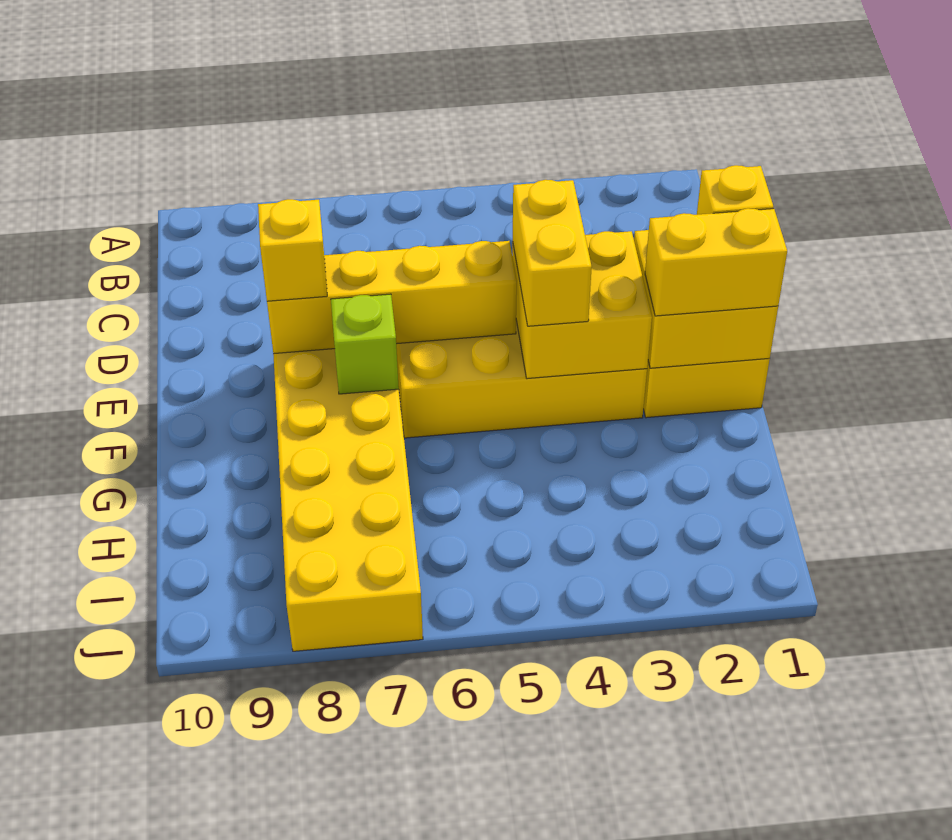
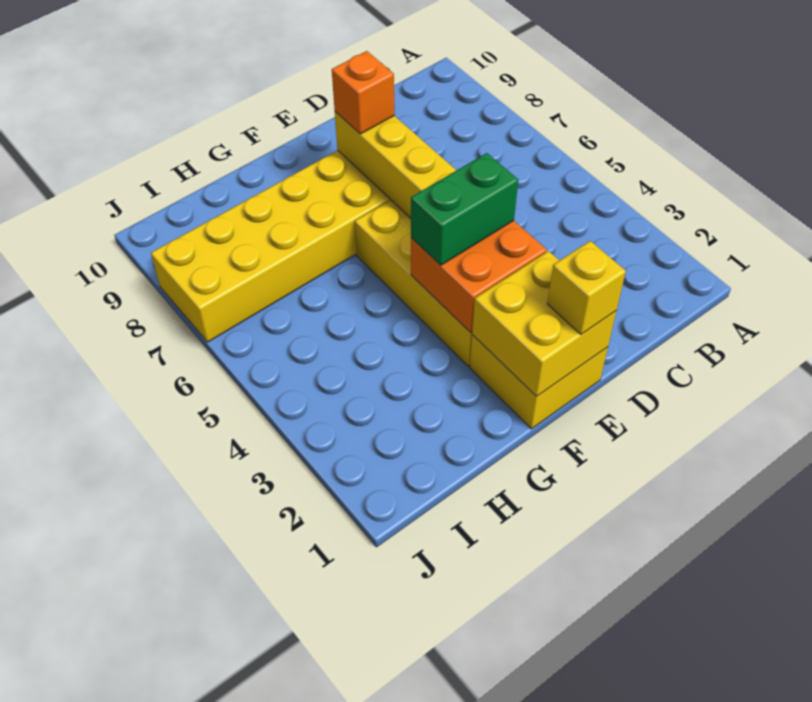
yellow 2x2 brick [512,231,652,379] -> orange 2x2 brick [411,221,547,333]
yellow 1x2 brick [513,180,592,326] -> green 1x2 brick [411,153,518,265]
yellow 1x1 brick [258,199,327,301] -> orange 1x1 brick [332,51,395,134]
yellow 1x2 brick [645,208,787,316] -> none
lime 1x1 brick [331,294,399,394] -> none

